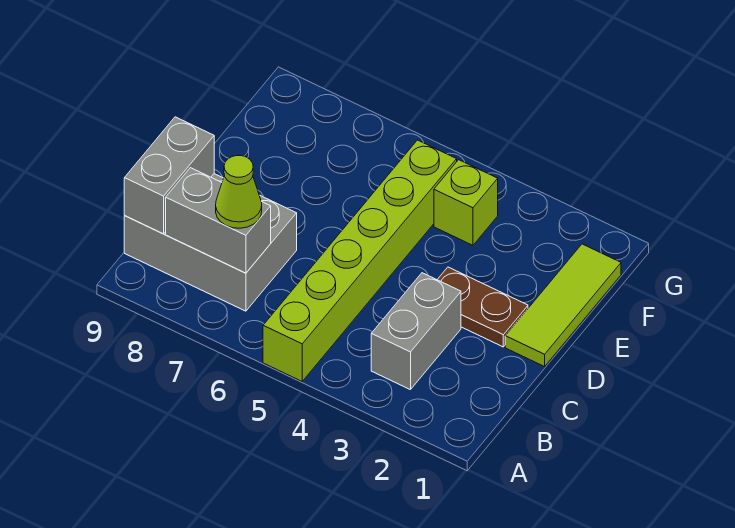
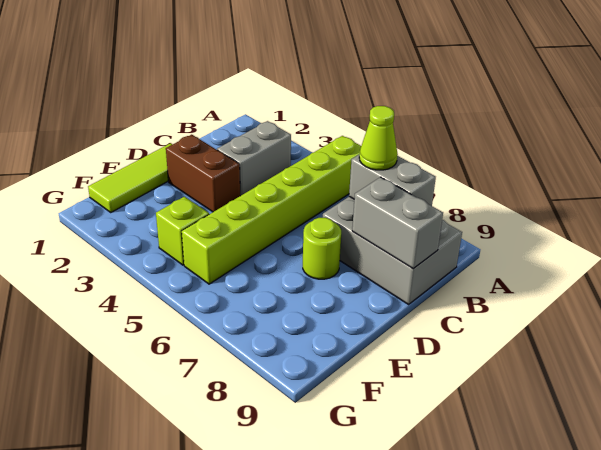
grey 1x2 brick [124,117,214,234] -> grey 1x2 brick turned to [352,177,443,269]
brown 1x2 plate [437,267,528,347] -> brown 1x2 brick [166,135,240,212]
none -> lime 1x1 round brick [303,218,341,279]

